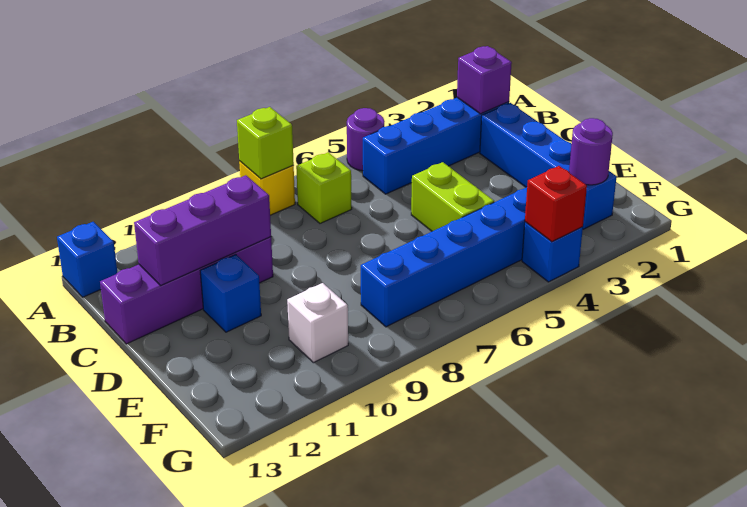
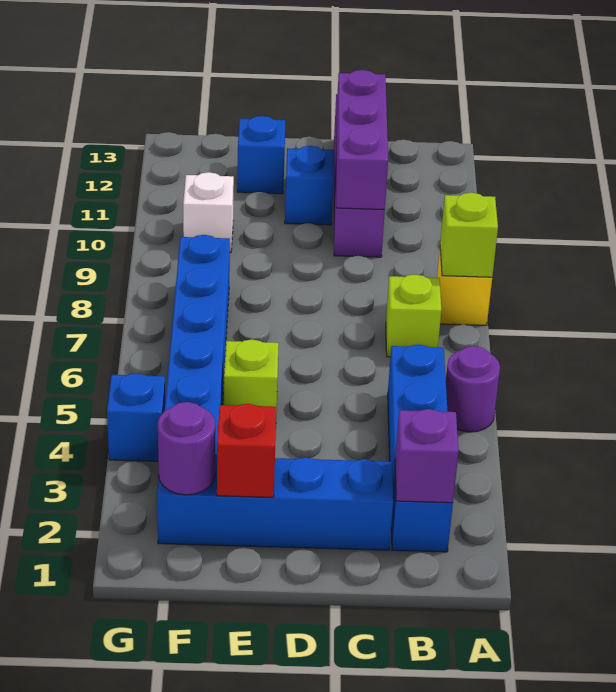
blue 1x1 brick [57,222,117,297] -> blue 1x1 brick moved to [237,116,286,194]
lime 1x2 brick [411,162,494,231] -> lime 1x1 brick [224,339,279,412]
red 1x1 brick [525,166,587,242] -> red 1x1 brick moved to [217,404,276,497]

